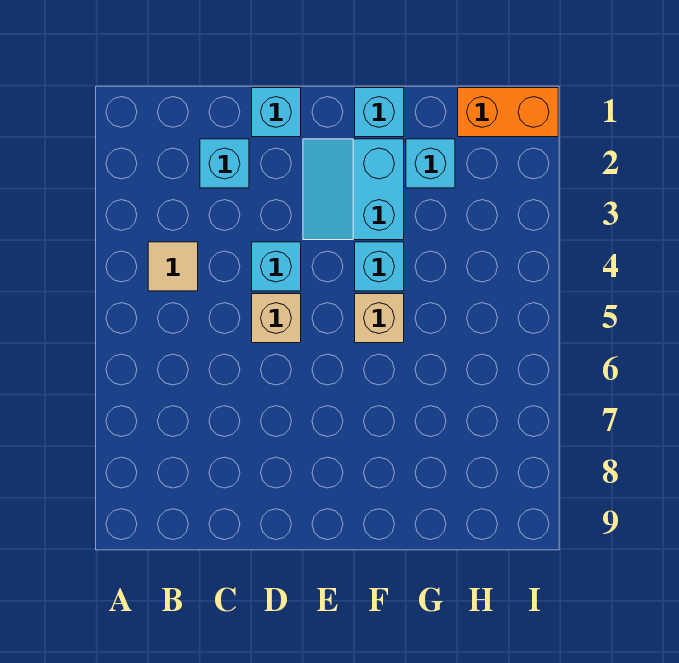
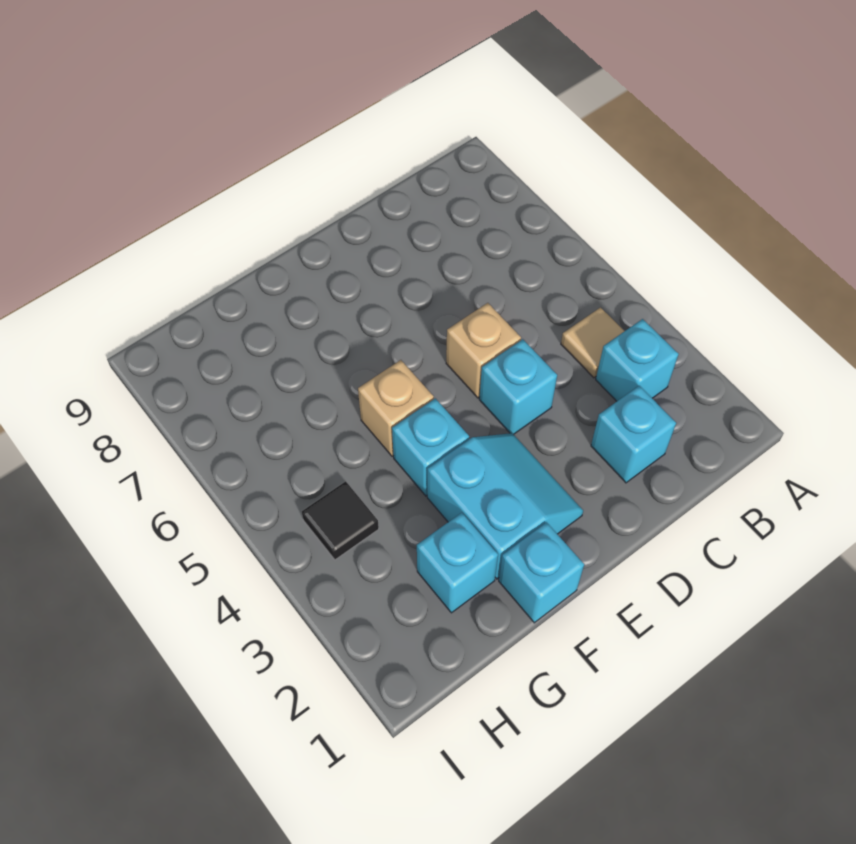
cyan 1x1 brick [252,88,301,137] -> cyan 1x1 brick moved to [596,319,678,401]
orange 1x2 brick [458,88,558,137] -> none
none -> black 1x1 tile [302,481,379,560]

